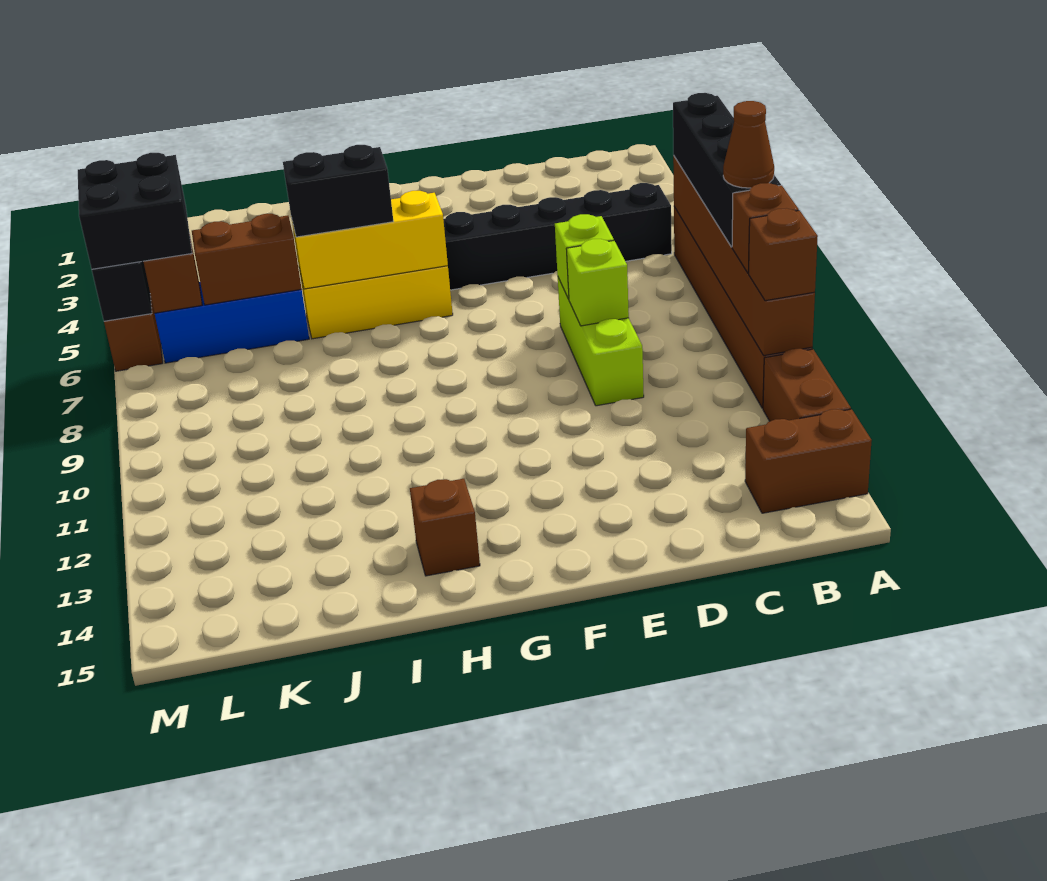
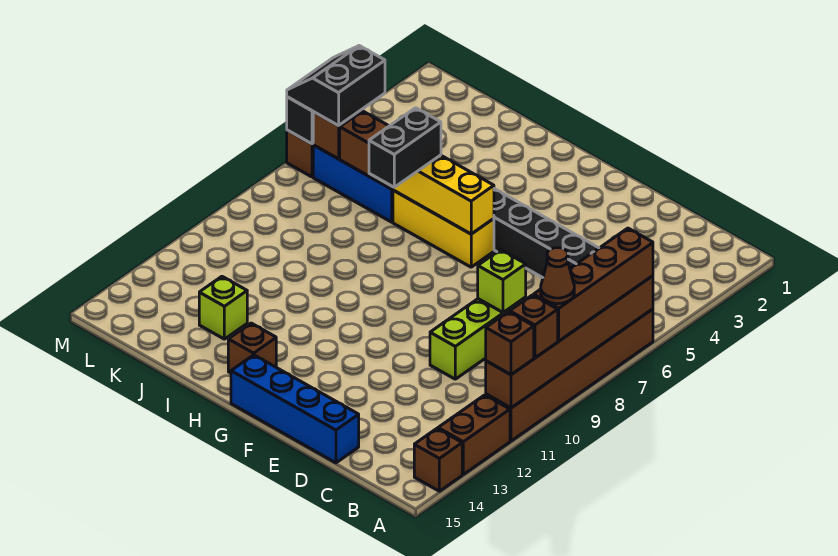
black 1x4 brick [673,93,781,247] -> brown 1x4 brick [534,228,653,341]
brown 1x2 brick [745,409,872,513] -> brown 1x1 brick [414,429,462,491]
lime 1x1 brick [567,239,629,326] -> lime 1x1 brick moved to [199,277,247,339]
none -> blue 1x4 brick [231,355,359,463]
black 1x2 brick [283,145,393,237] -> black 1x2 brick turned to [369,108,441,187]
black 2x2 brick [78,153,192,269] -> black 2x2 slope [287,46,385,126]

